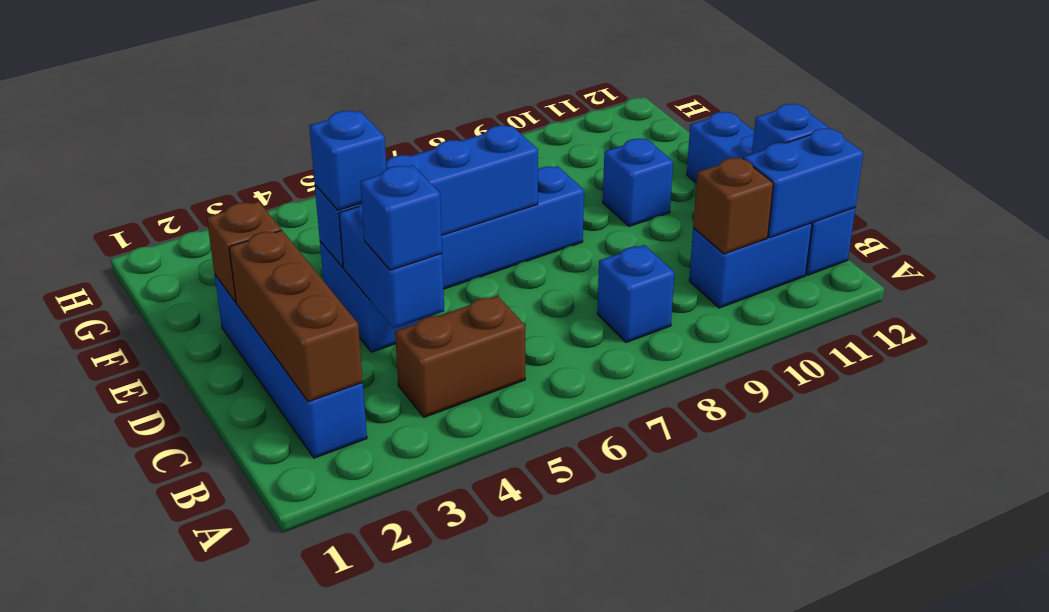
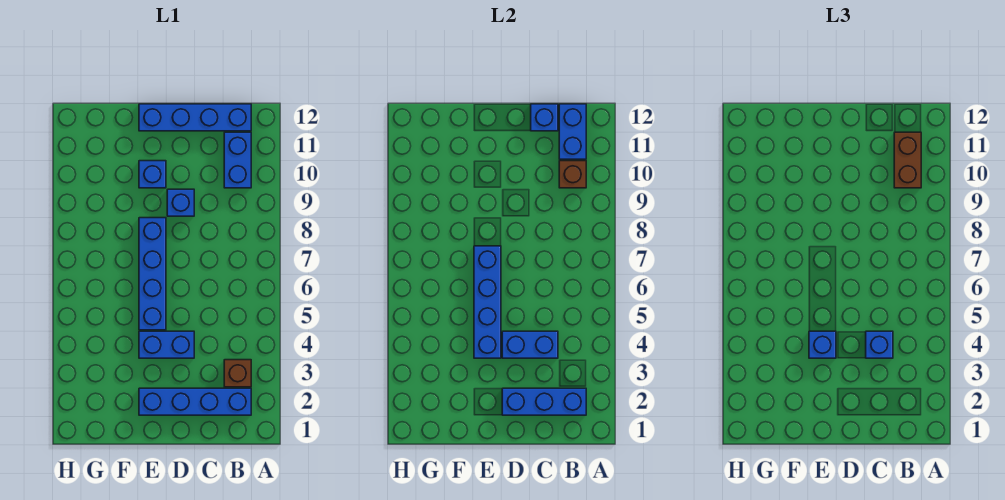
brown 1x3 brick [229,230,363,402] -> blue 1x3 brick [502,388,586,415]
brown 1x2 brick [395,296,525,417] -> brown 1x2 brick moved to [894,132,921,188]
blue 1x1 brick [597,245,674,342] -> blue 1x1 brick moved to [167,189,194,216]
brown 1x1 brick [207,201,281,302] -> brown 1x1 brick moved to [224,360,251,387]

